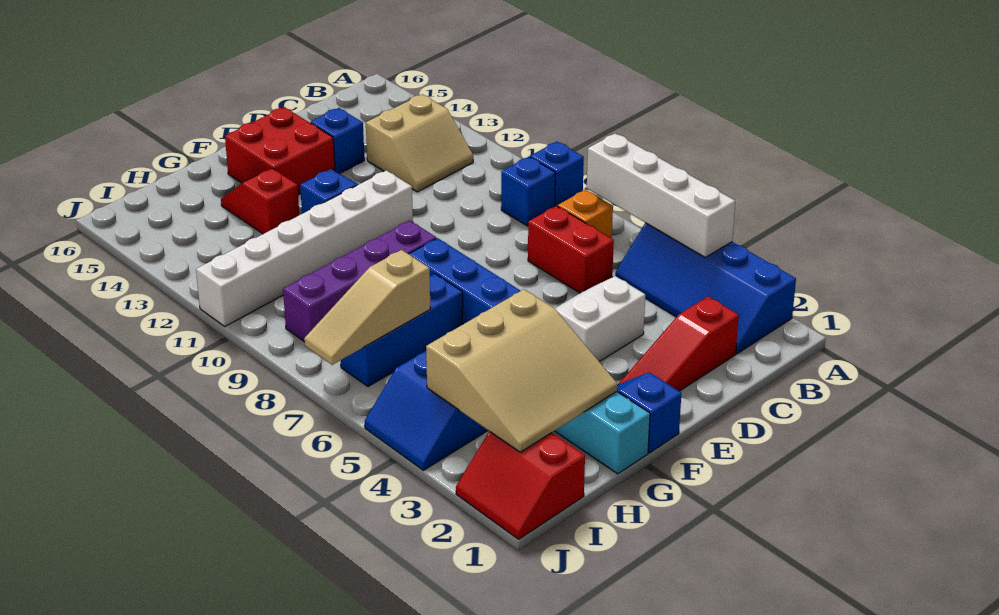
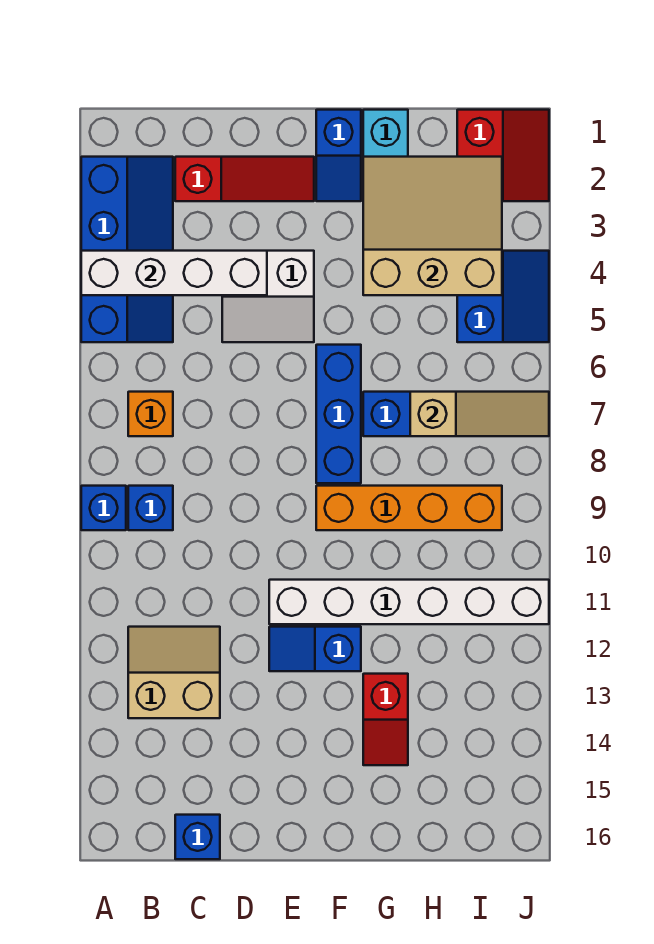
white 1x4 brick [587,134,735,257] -> white 1x4 brick turned to [81,251,267,295]
red 1x2 brick [528,206,614,293] -> none
blue 1x1 brick [311,108,365,174] -> blue 1x1 brick moved to [175,815,220,859]
red 2x2 brick [225,107,335,195] -> none
purple 1x4 brick [283,221,436,342] -> orange 1x4 brick [316,486,502,530]

